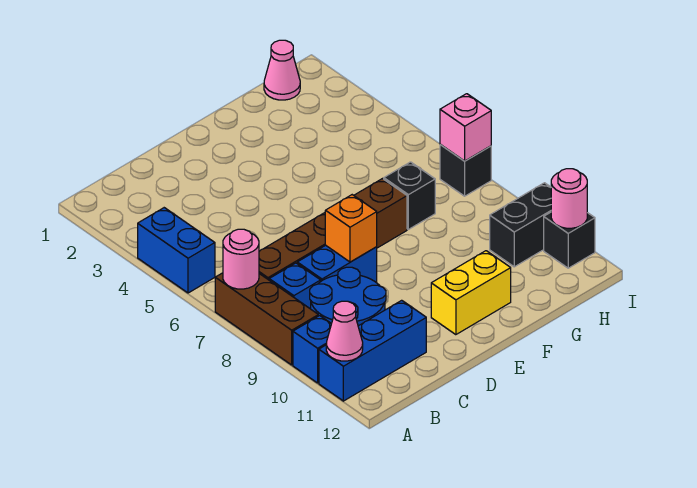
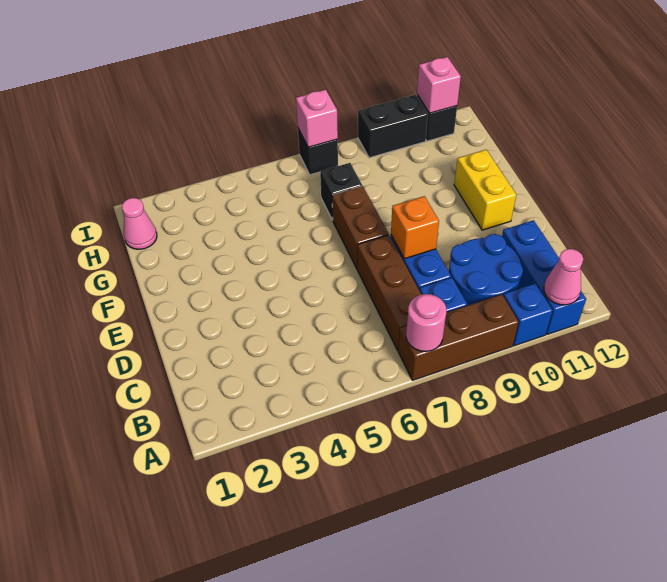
blue 1x2 brick [138,208,215,293] -> none
black 1x2 brick [490,183,551,267] -> black 1x2 brick turned to [358,95,428,158]
pink 1x1 round brick [551,169,587,228] -> pink 1x1 brick [417,57,461,113]

